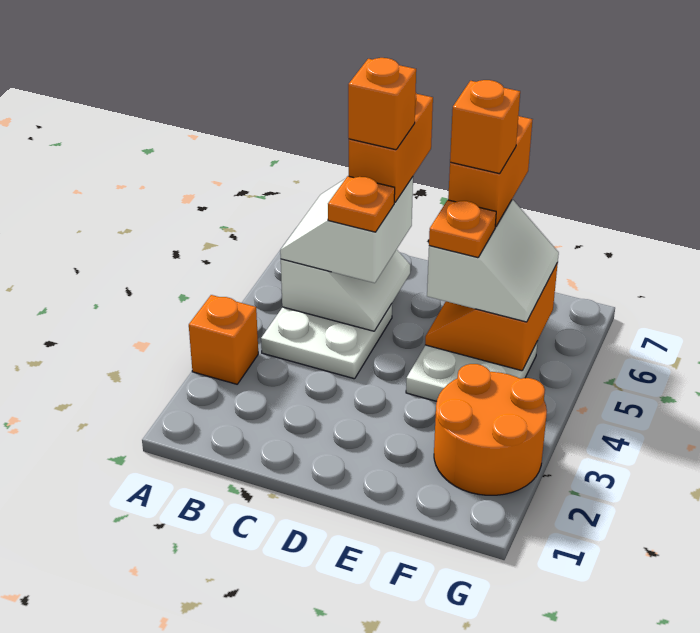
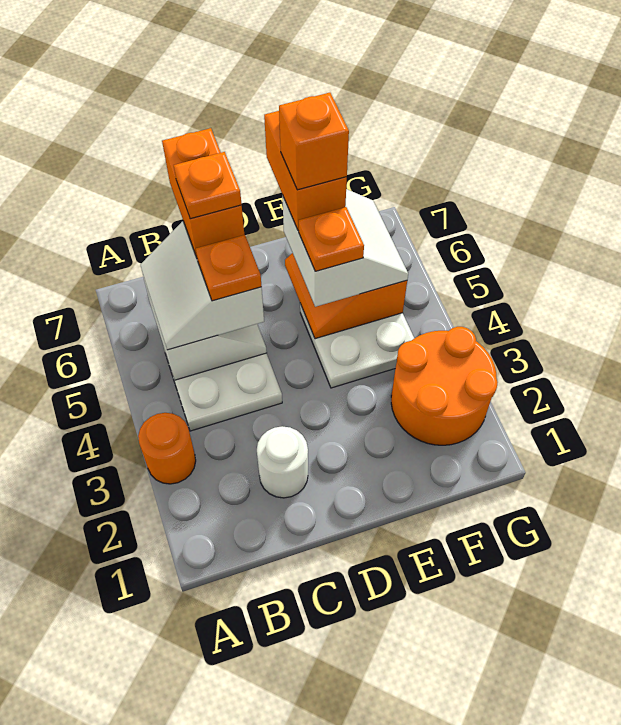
orange 1x1 brick [189,295,258,384] -> orange 1x1 round brick [138,413,196,484]
none -> white 1x1 round brick [257,426,308,498]
orange 1x1 brick [348,58,416,150] -> orange 1x1 plate [174,152,242,219]

